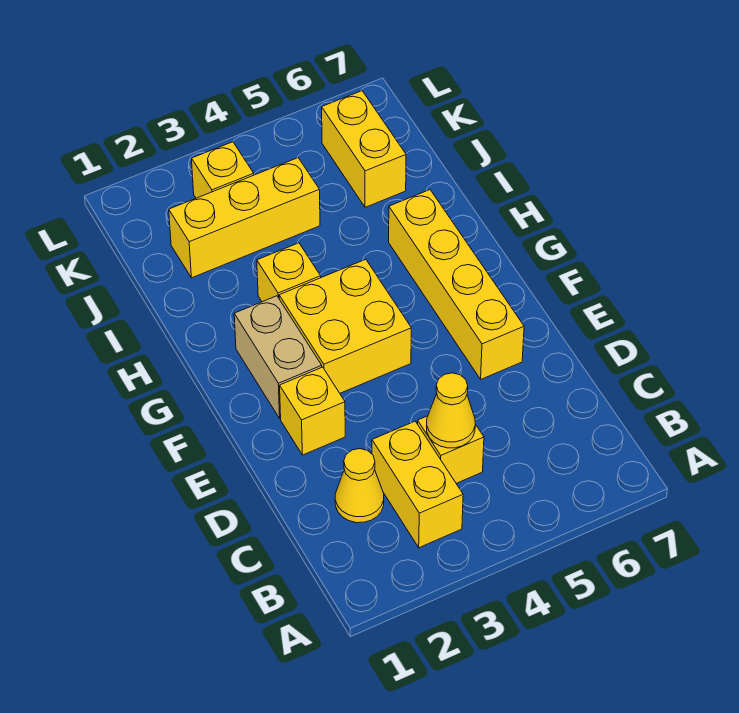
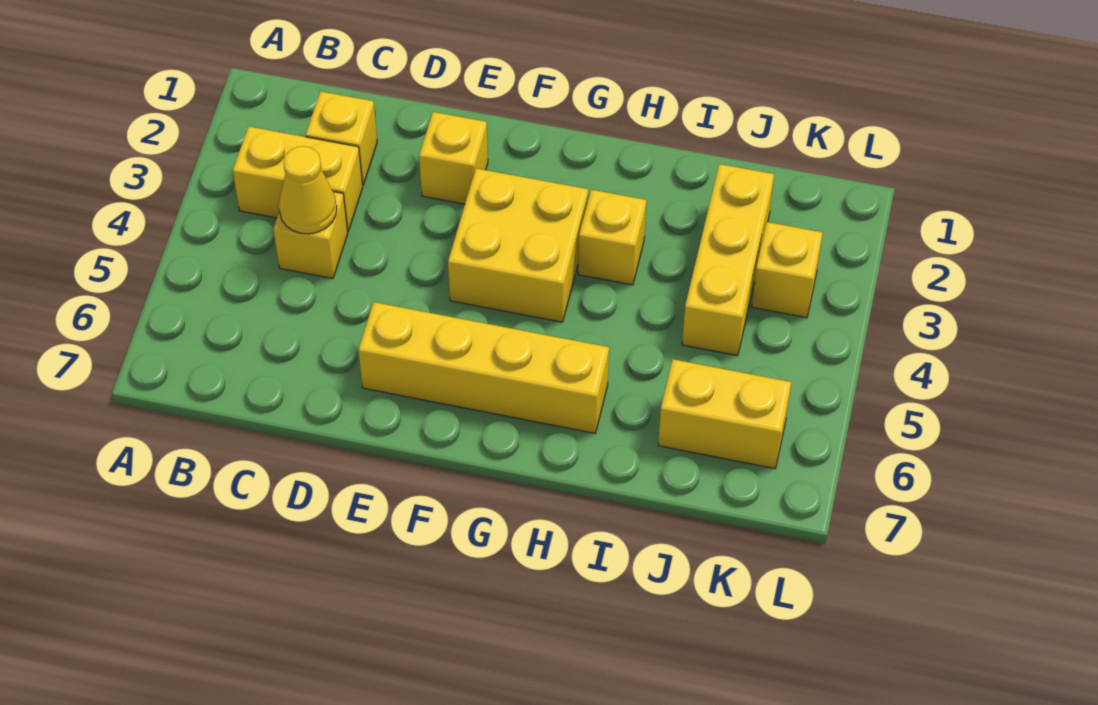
yellow 1x1 cone [335,449,384,523] -> yellow 1x1 brick [306,91,377,185]
tan 1x2 brick [234,296,322,418] -> none

